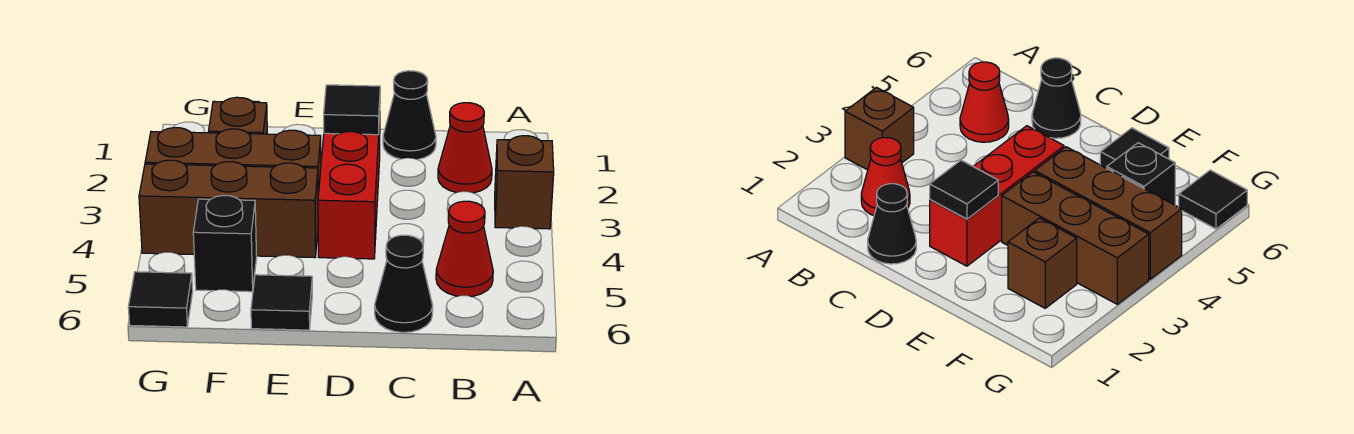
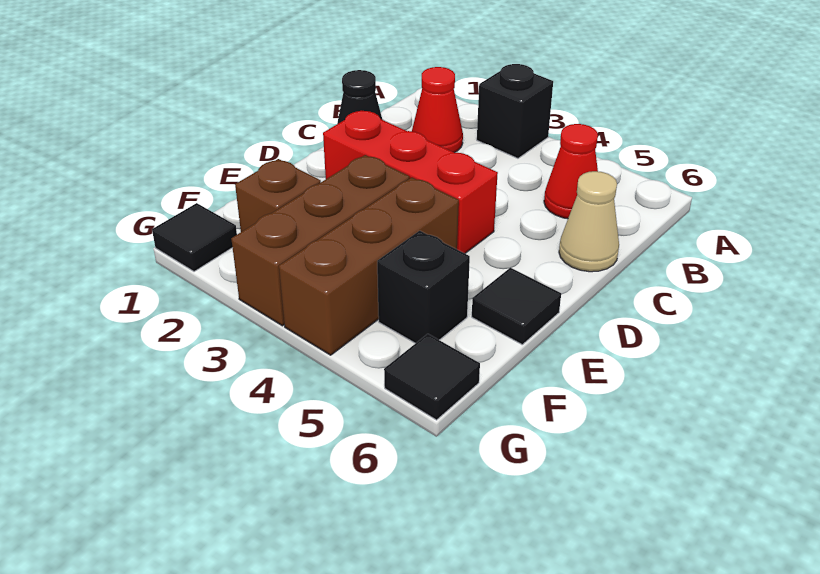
brown 1x1 brick [495,136,554,229] -> black 1x1 brick [477,64,553,158]
black 1x1 cone [375,235,433,332] -> tan 1x1 cone [559,171,619,272]
black 1x1 tile [324,85,380,135] -> black 1x1 tile moved to [152,203,237,272]

